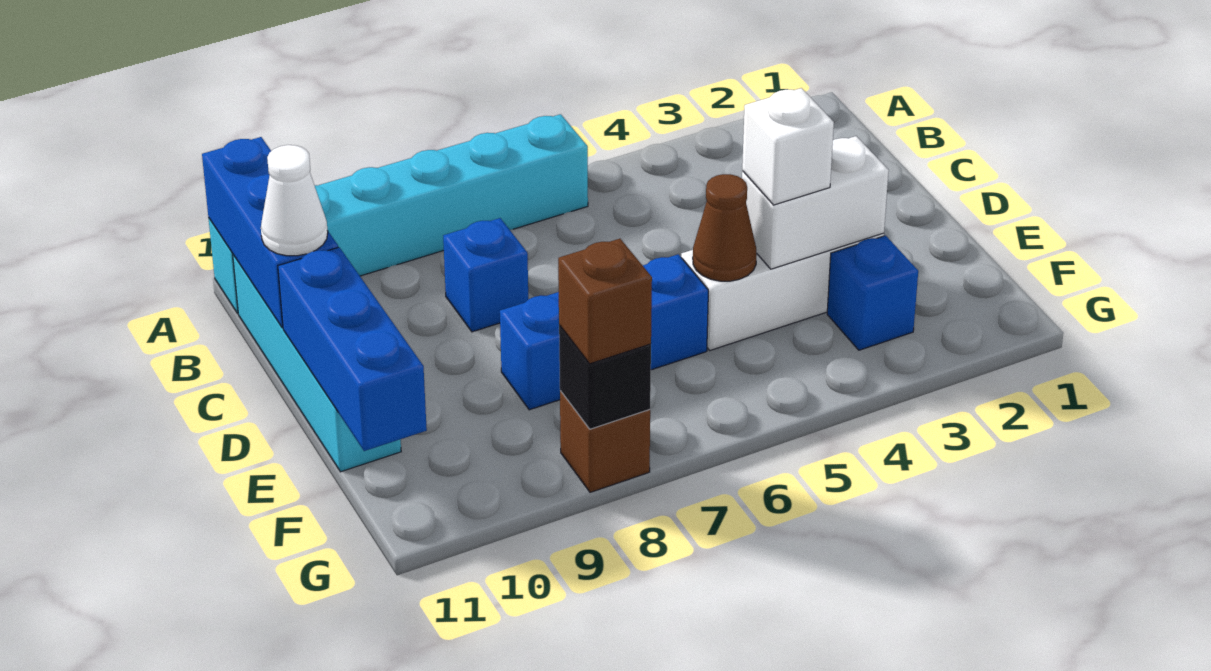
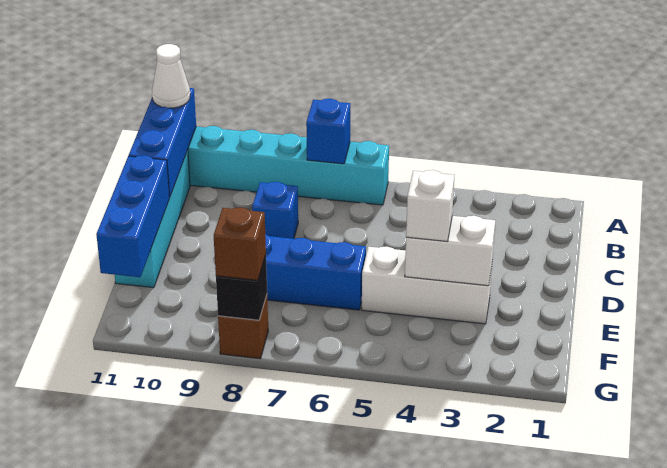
white 1x1 cone [261,145,328,256] -> white 1x1 cone moved to [152,44,190,108]
brown 1x1 cone [693,174,757,281] -> none
blue 1x1 brick [827,236,918,350] -> blue 1x1 brick moved to [306,99,350,164]

